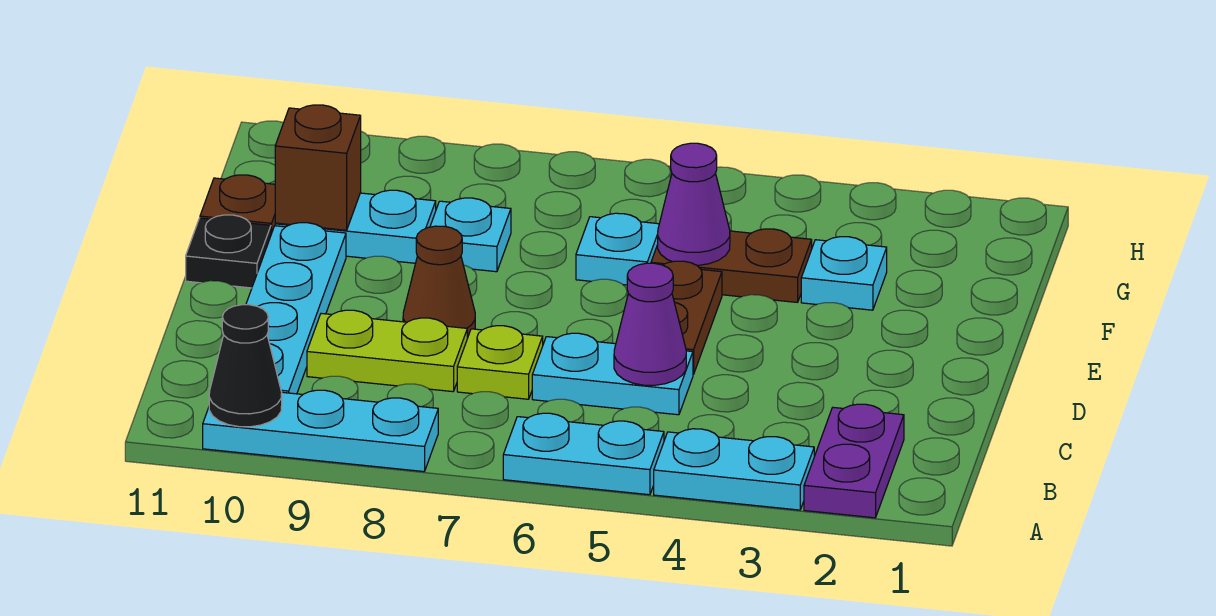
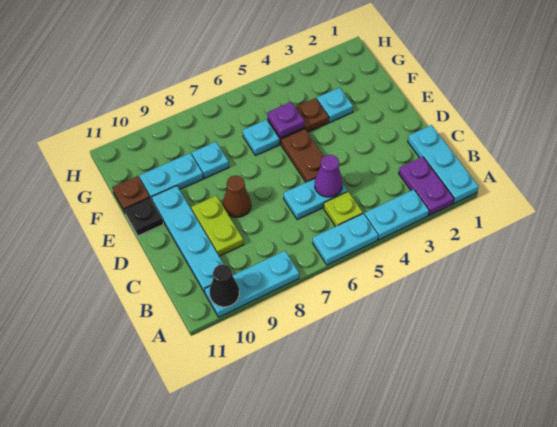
none -> cyan 1x3 plate [408,125,479,203]
lime 1x1 plate [457,326,543,399] -> lime 1x1 plate moved to [324,192,363,226]
lime 1x2 plate [307,310,467,392] -> lime 1x2 plate turned to [191,196,244,256]
purple 1x1 cone [658,143,730,265] -> purple 1x1 plate [268,102,304,138]
brown 1x1 brick [275,105,361,230] -> none

